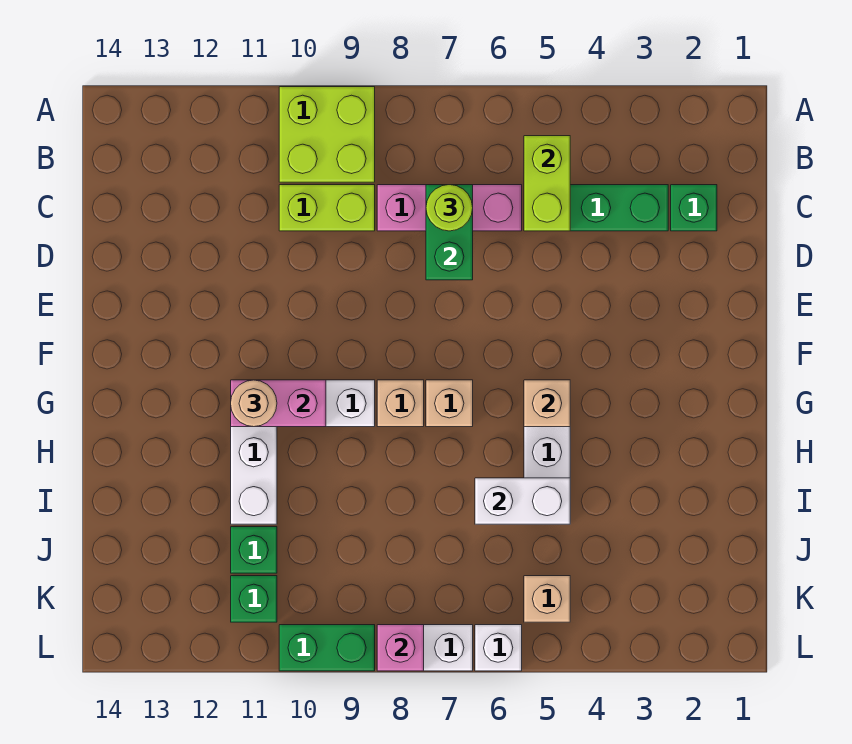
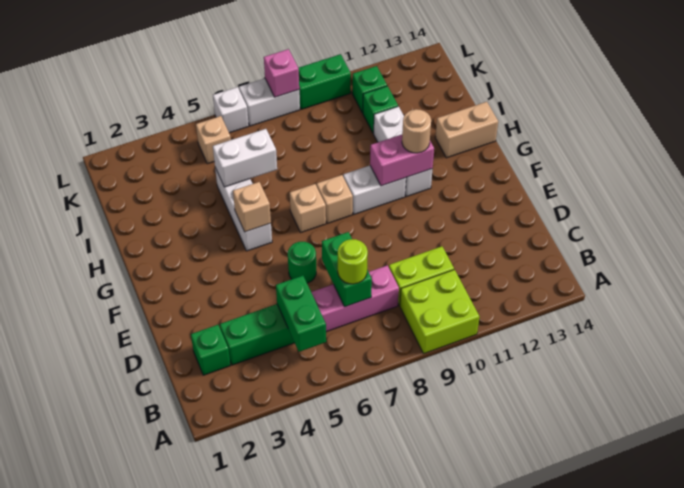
lime 1x2 brick [524,136,570,231] -> green 1x2 brick [276,276,326,352]
none -> green 1x1 round brick [288,242,316,283]
none -> tan 1x2 brick [435,102,498,158]

